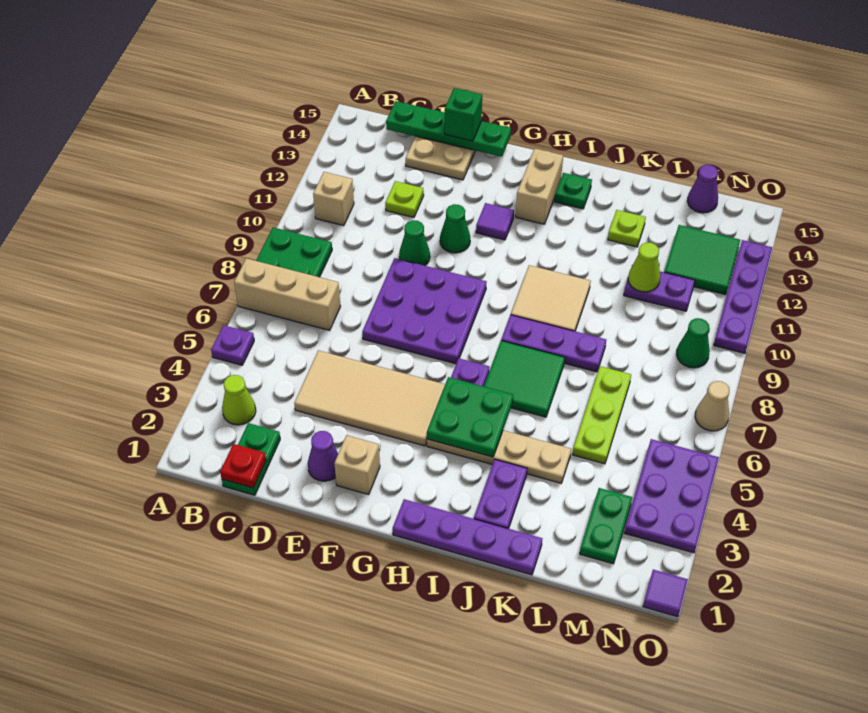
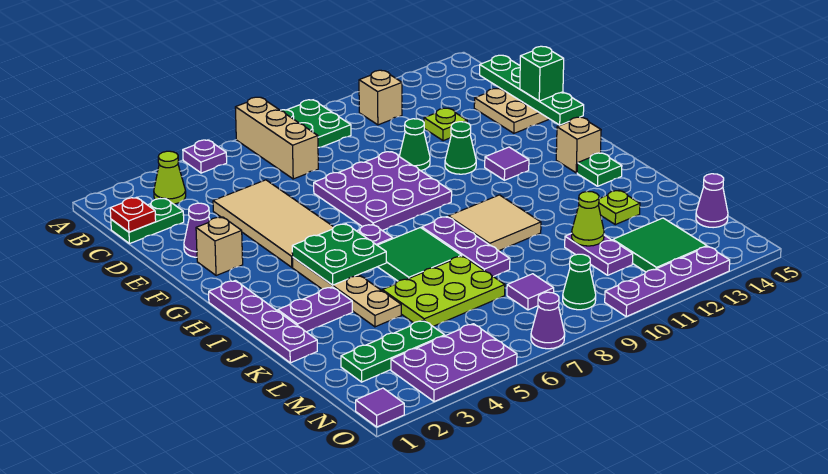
tan 1x2 brick [516,149,563,224] -> tan 1x1 brick [556,117,601,173]
lime 1x3 plate [573,366,631,464] -> lime 2x3 plate [382,256,505,326]
green 1x2 plate [580,488,632,564] -> green 1x3 plate [341,320,445,382]
none -> purple 1x1 tile [507,274,554,310]
tan 1x1 cone [695,381,729,431] -> purple 1x1 cone [531,292,565,349]

